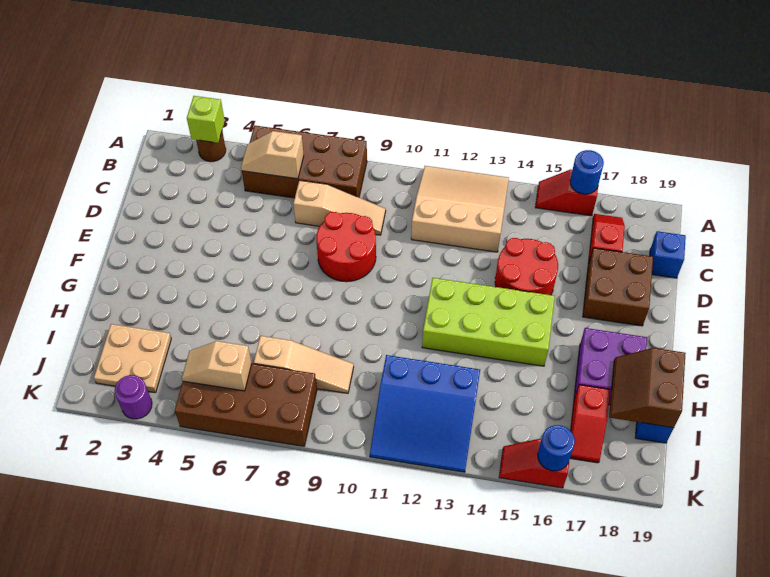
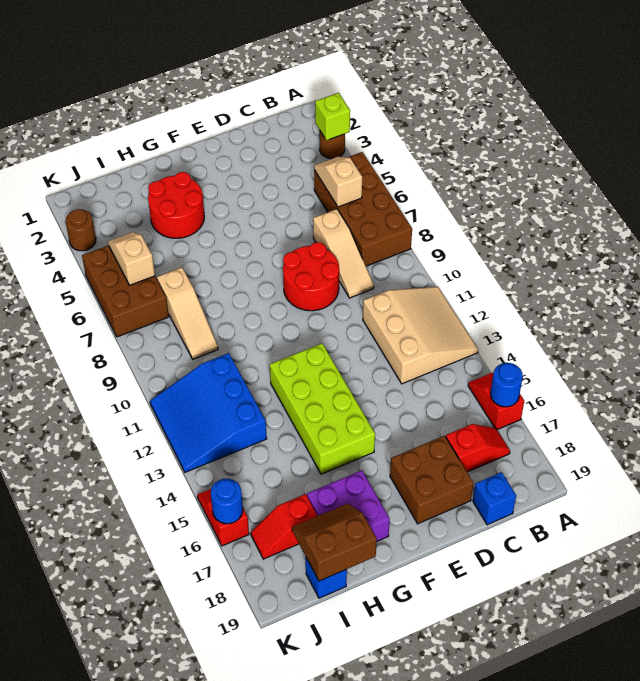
red 2x2 round brick [495,238,558,295] -> red 2x2 round brick moved to [148,172,204,238]
tan 2x2 plate [94,324,171,393] -> none
brown 2x4 brick [175,364,317,446] -> brown 2x3 brick [82,245,169,337]
purple 1x1 round brick [115,375,152,419] -> brown 1x1 round brick [65,209,96,251]

